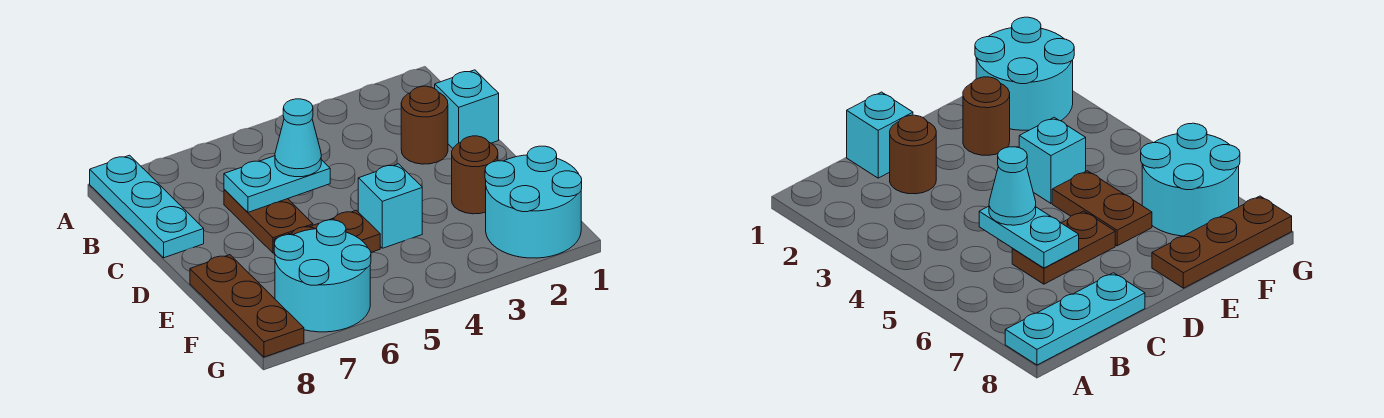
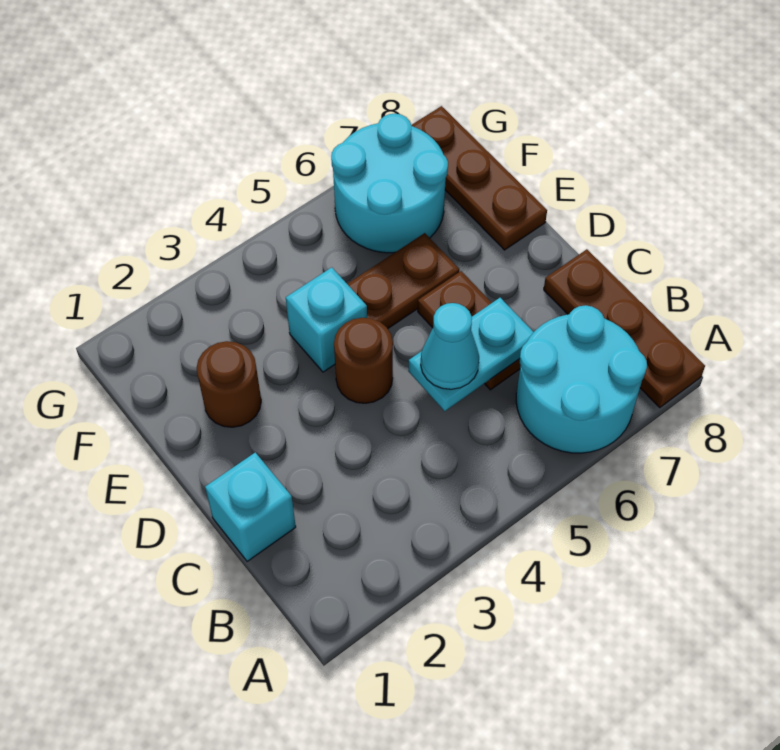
cyan 1x3 plate [90,155,204,258] -> brown 1x3 plate [544,249,705,408]
brown 1x1 round brick [401,86,448,164] -> brown 1x1 round brick moved to [334,318,393,403]
cyan 2x2 round brick [485,146,582,258] -> cyan 2x2 round brick moved to [516,305,647,453]

